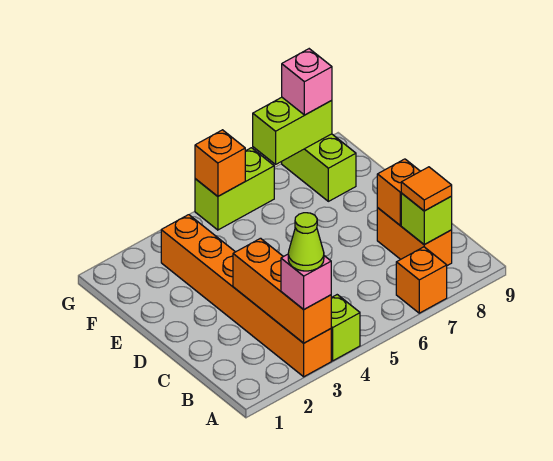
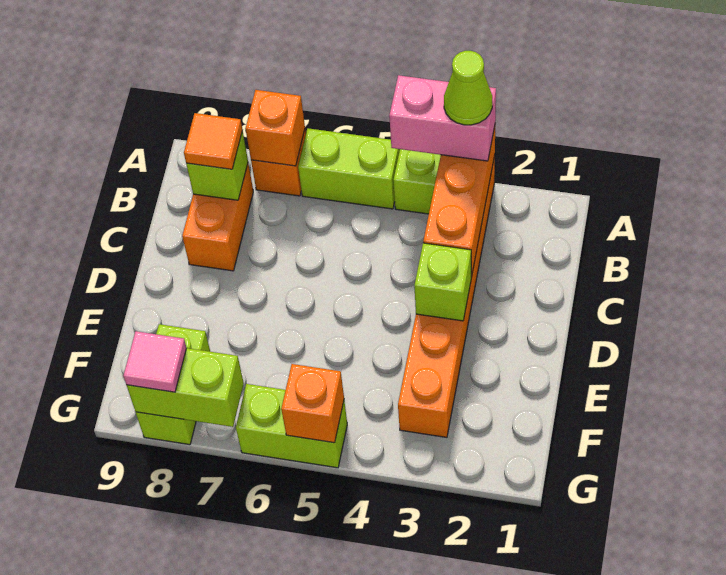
pink 1x1 brick [281,254,331,309] -> pink 1x2 brick [389,75,496,161]
none -> lime 1x2 brick [298,128,400,209]
orange 1x1 brick [377,159,420,225] -> orange 1x1 brick moved to [245,90,305,166]
none -> lime 1x1 brick [414,243,471,321]
pink 1x1 brick [282,49,332,115] -> pink 1x1 tile [123,331,186,392]

